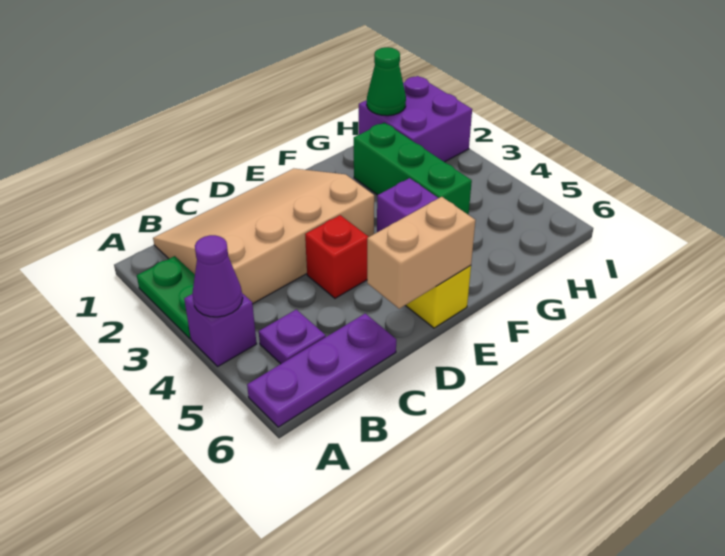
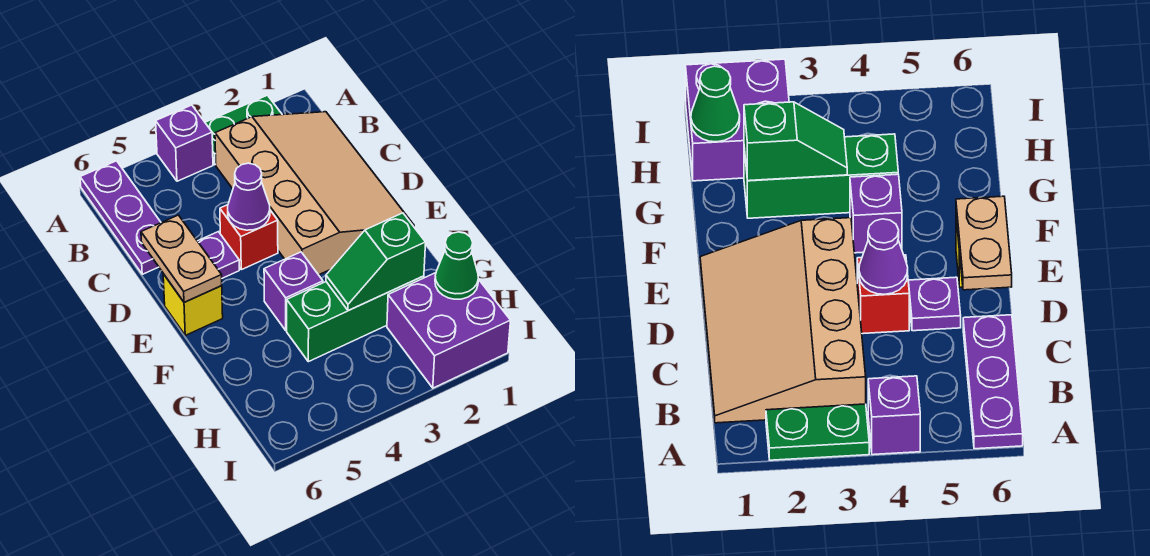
purple 1x1 cone [192,235,243,317] -> purple 1x1 cone moved to [228,163,270,230]
purple 1x1 plate [259,310,326,364] -> purple 1x1 plate moved to [198,232,239,278]
tan 1x2 brick [367,197,475,309] -> tan 1x2 plate [141,215,222,302]
none -> green 1x2 slope [326,213,426,311]

